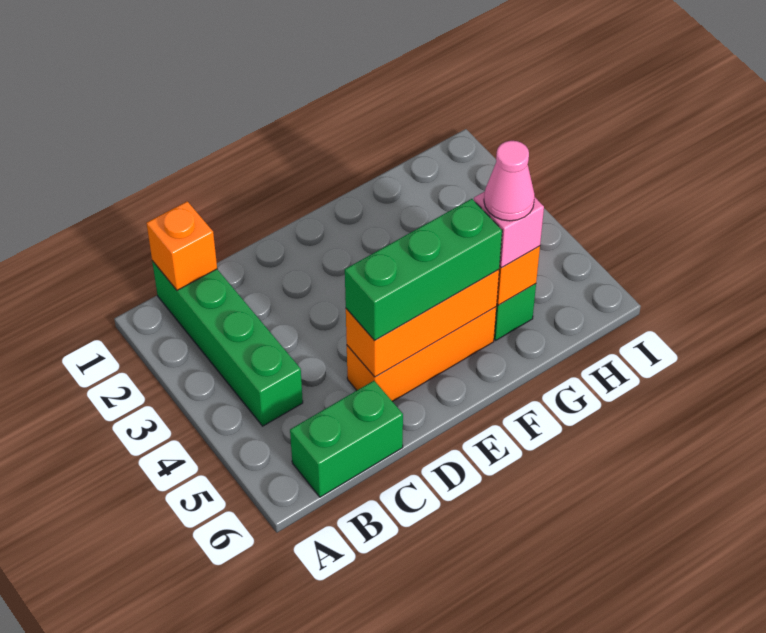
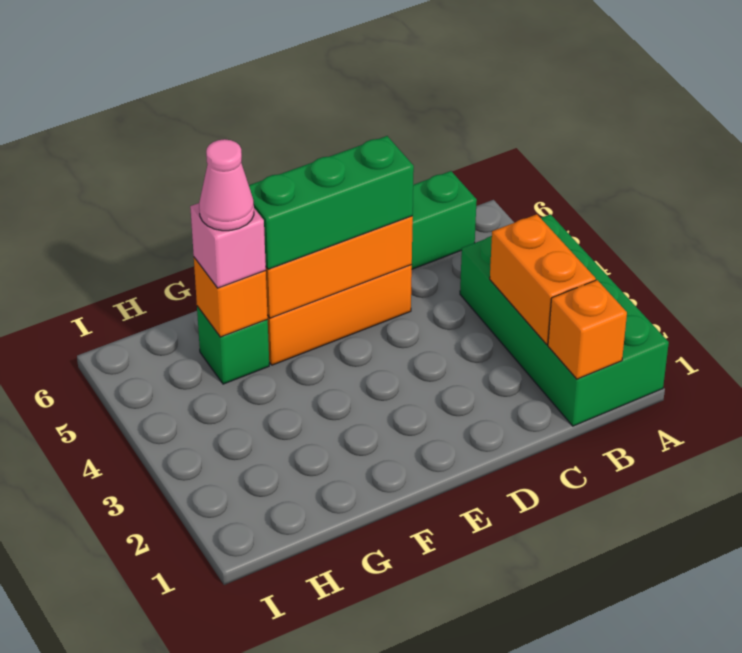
green 1x4 brick [152,261,303,426] -> green 2x4 brick [460,214,669,426]
none -> orange 1x2 brick [490,214,596,344]

